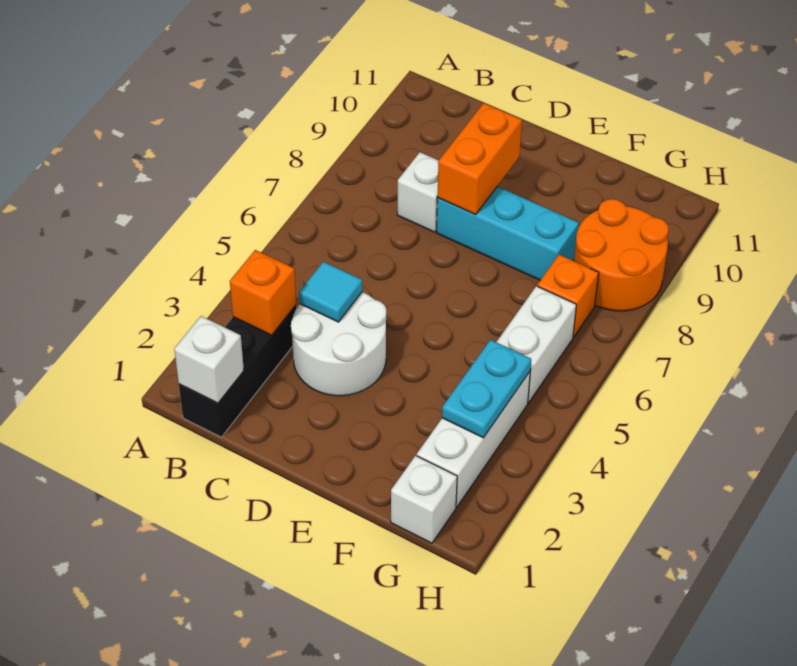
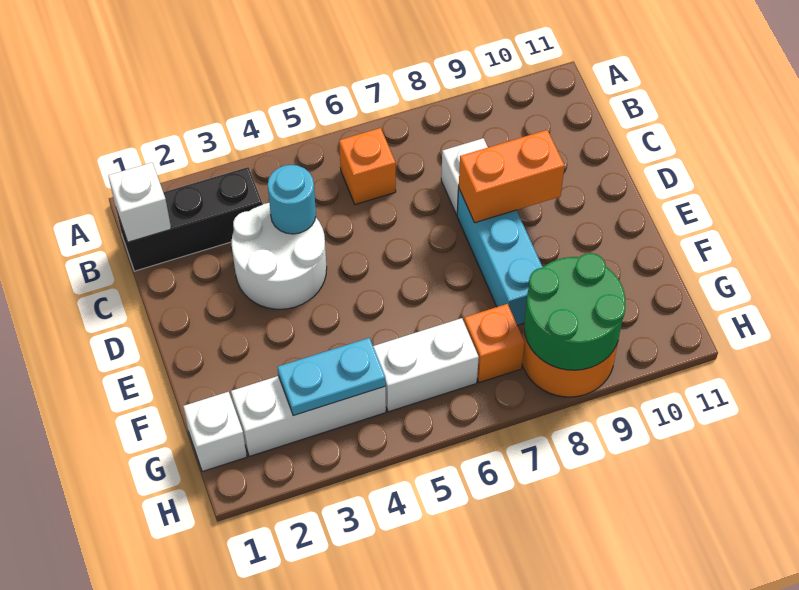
orange 1x1 brick [230,250,296,335] -> orange 1x1 brick moved to [339,128,396,205]
cyan 1x1 tile [299,262,362,322] -> cyan 1x1 round brick [268,165,316,234]
none -> green 2x2 round brick [524,253,625,370]

